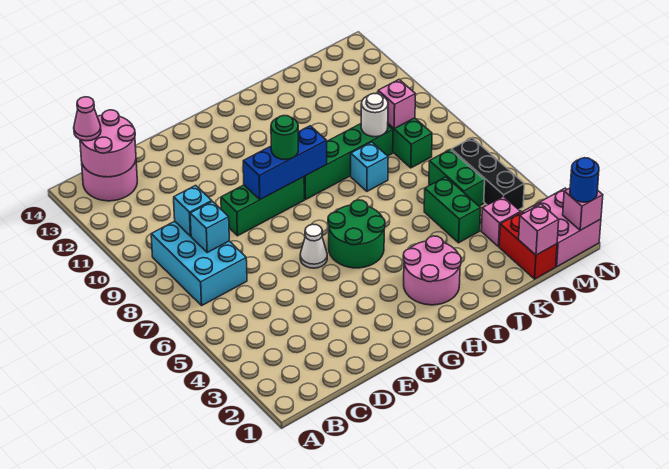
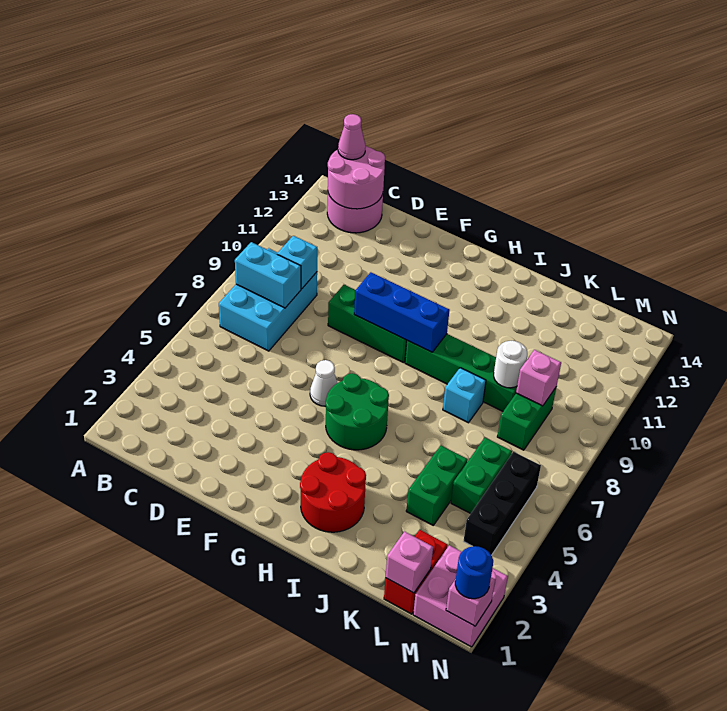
cyan 1x1 brick [190,202,229,252] -> cyan 1x2 brick [235,242,301,308]
green 1x1 round brick [271,115,298,160] -> none
pink 2x2 round brick [403,236,461,305] -> red 2x2 round brick [300,452,366,532]
pink 1x1 brick [481,196,521,247] -> none

